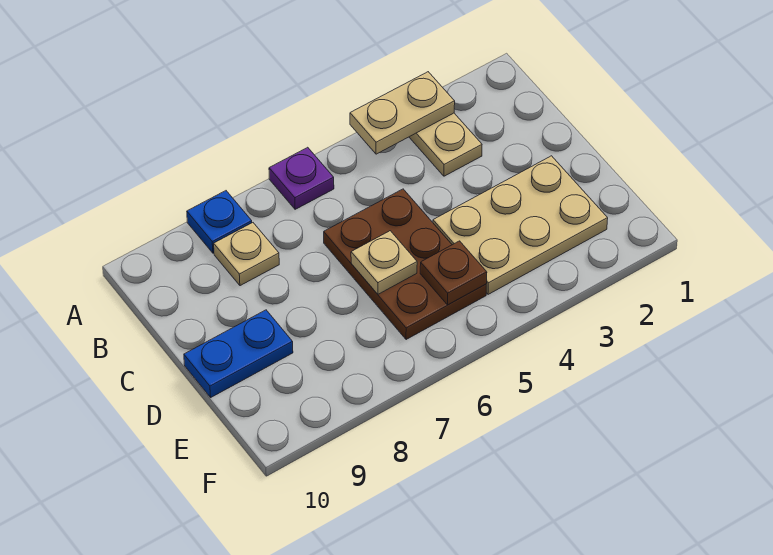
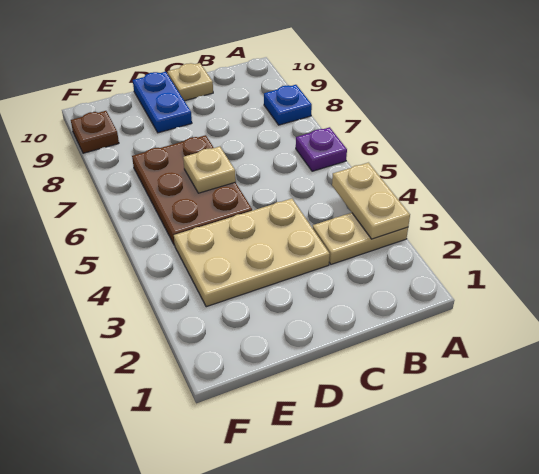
tan 1x1 plate [214,223,279,286] -> tan 1x1 plate moved to [168,63,213,101]
brown 2x3 plate [324,189,486,340] -> brown 2x3 plate turned to [132,135,252,245]
tan 2x3 plate [433,156,608,294] -> tan 2x3 plate turned to [174,199,330,307]
brown 1x1 plate [420,241,487,305] -> brown 1x1 plate moved to [71,111,119,153]

